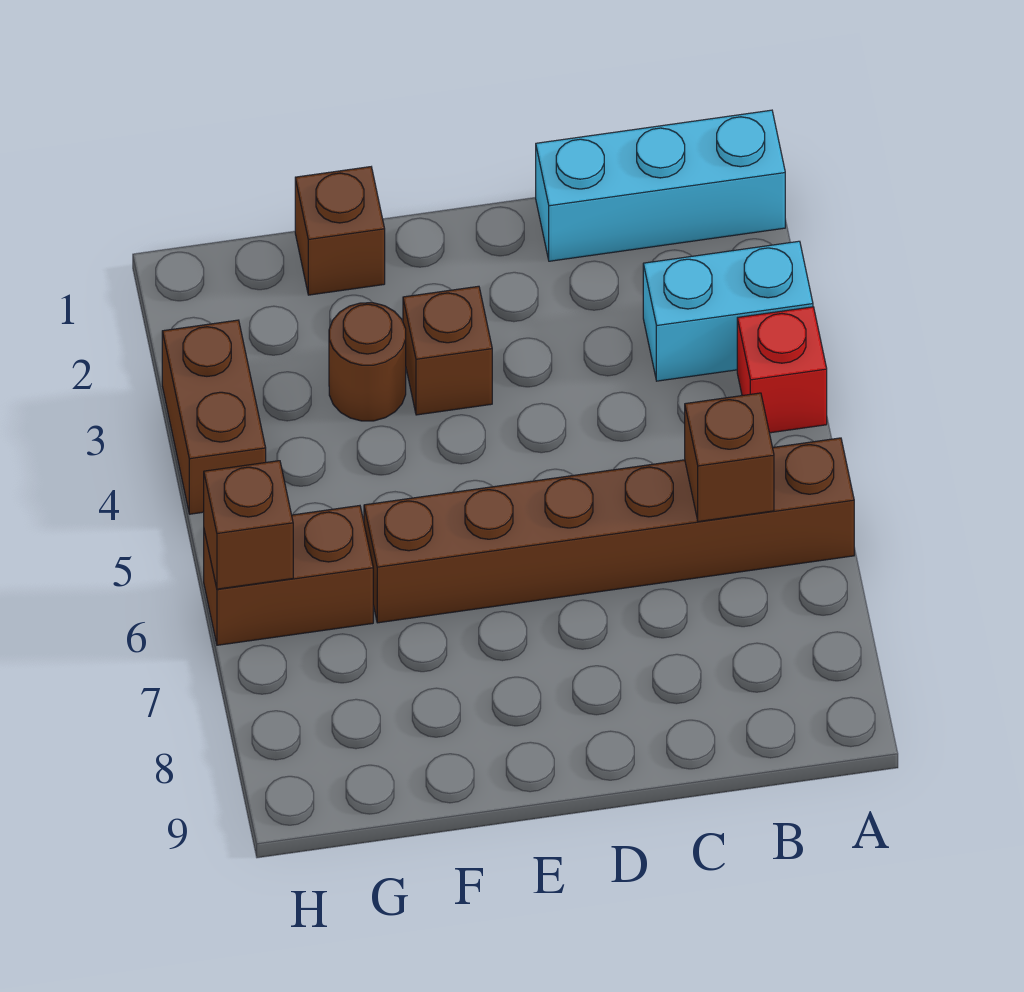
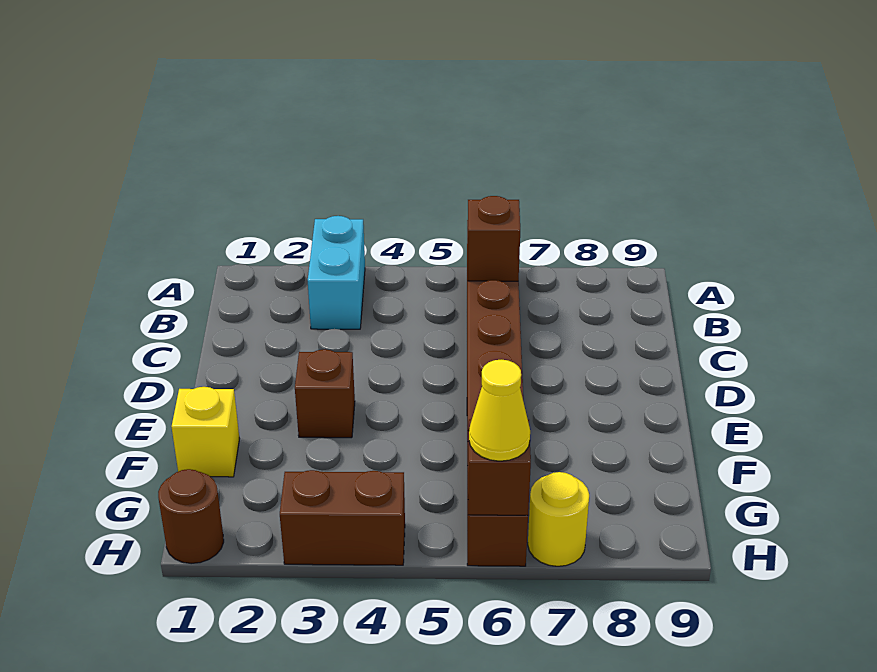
cyan 1x3 brick [536,110,785,261] -> none
red 1x1 brick [737,307,827,433] -> none
brown 1x1 brick [295,167,385,295] -> yellow 1x1 brick [172,387,240,477]
brown 1x1 round brick [329,303,406,421] -> brown 1x1 round brick moved to [158,469,224,564]
none -> yellow 1x1 cone [469,360,530,461]
none -> yellow 1x1 round brick [528,472,589,566]

